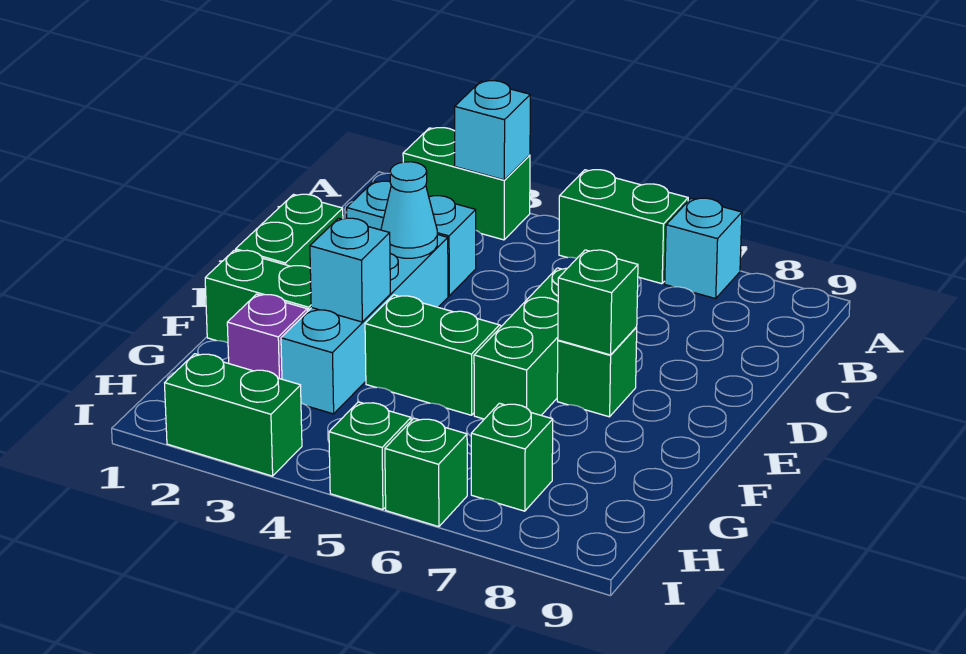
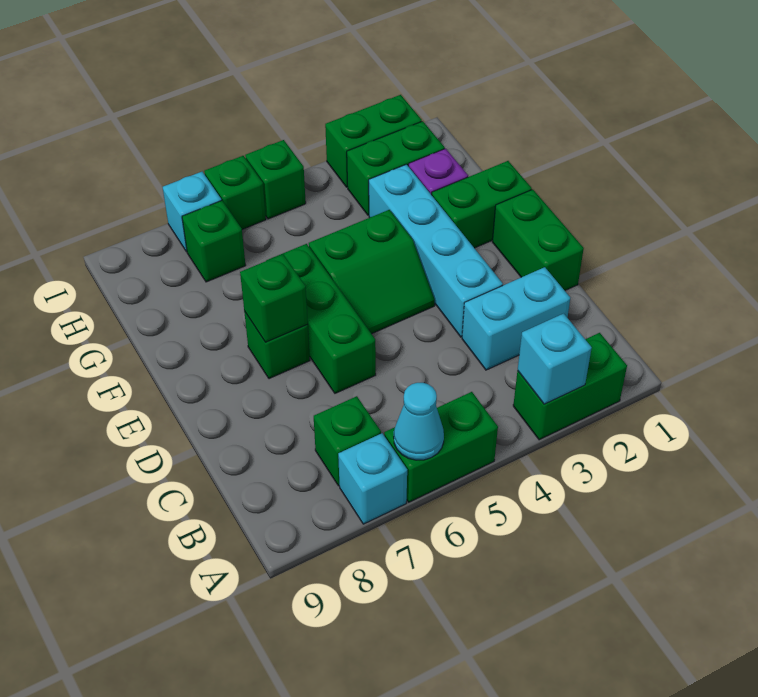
none -> green 1x1 brick [314,396,381,486]
cyan 1x1 cone [381,162,437,258] -> cyan 1x1 cone moved to [394,383,444,460]
cyan 1x1 brick [310,218,390,322] -> cyan 1x1 brick moved to [163,172,221,252]
none -> green 1x2 brick [347,121,445,215]

